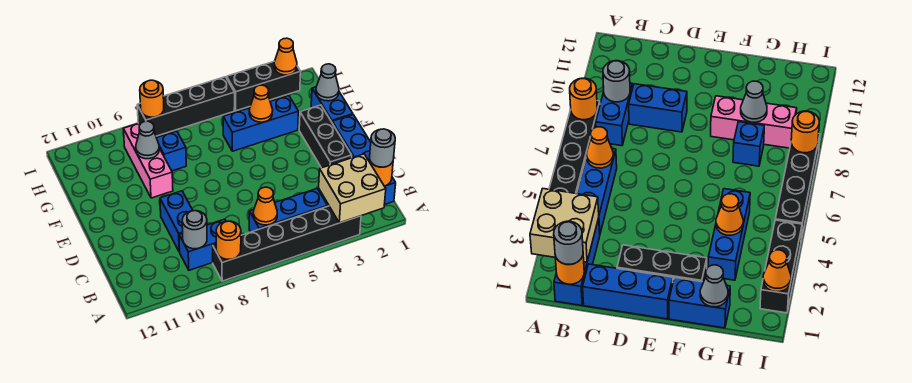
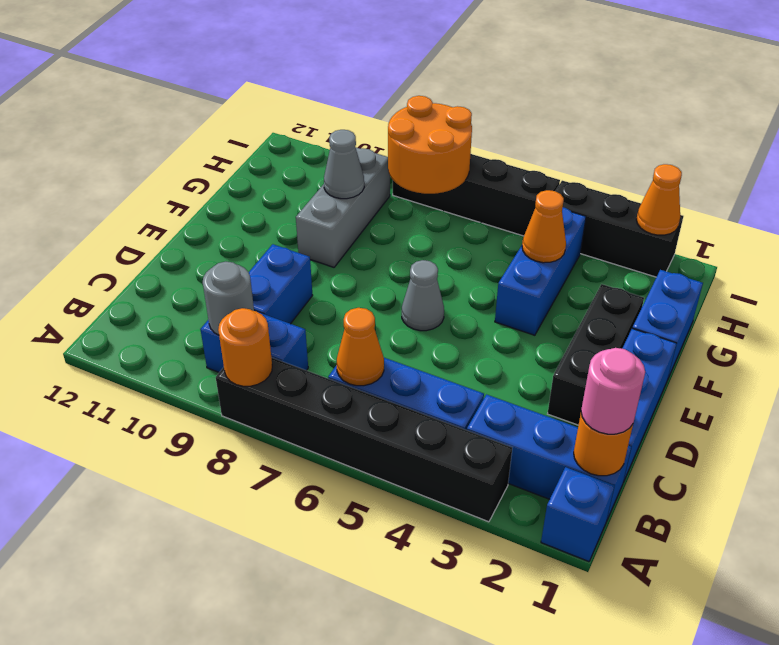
tan 2x2 brick [319,154,386,223] -> none
grey 1x1 round brick [370,129,395,167] -> pink 1x1 round brick [581,348,645,434]
pink 1x3 brick [123,123,173,198] -> grey 1x3 brick [296,148,390,267]
grey 1x1 cone [316,64,339,101] -> grey 1x1 cone moved to [402,260,444,331]
blue 1x3 brick [223,96,298,151] -> blue 1x3 brick turned to [495,207,586,335]
blue 1x1 brick [157,131,186,171] -> blue 1x1 brick moved to [541,467,614,562]
orange 1x1 round brick [140,80,164,117] -> orange 2x2 round brick [388,96,472,194]

